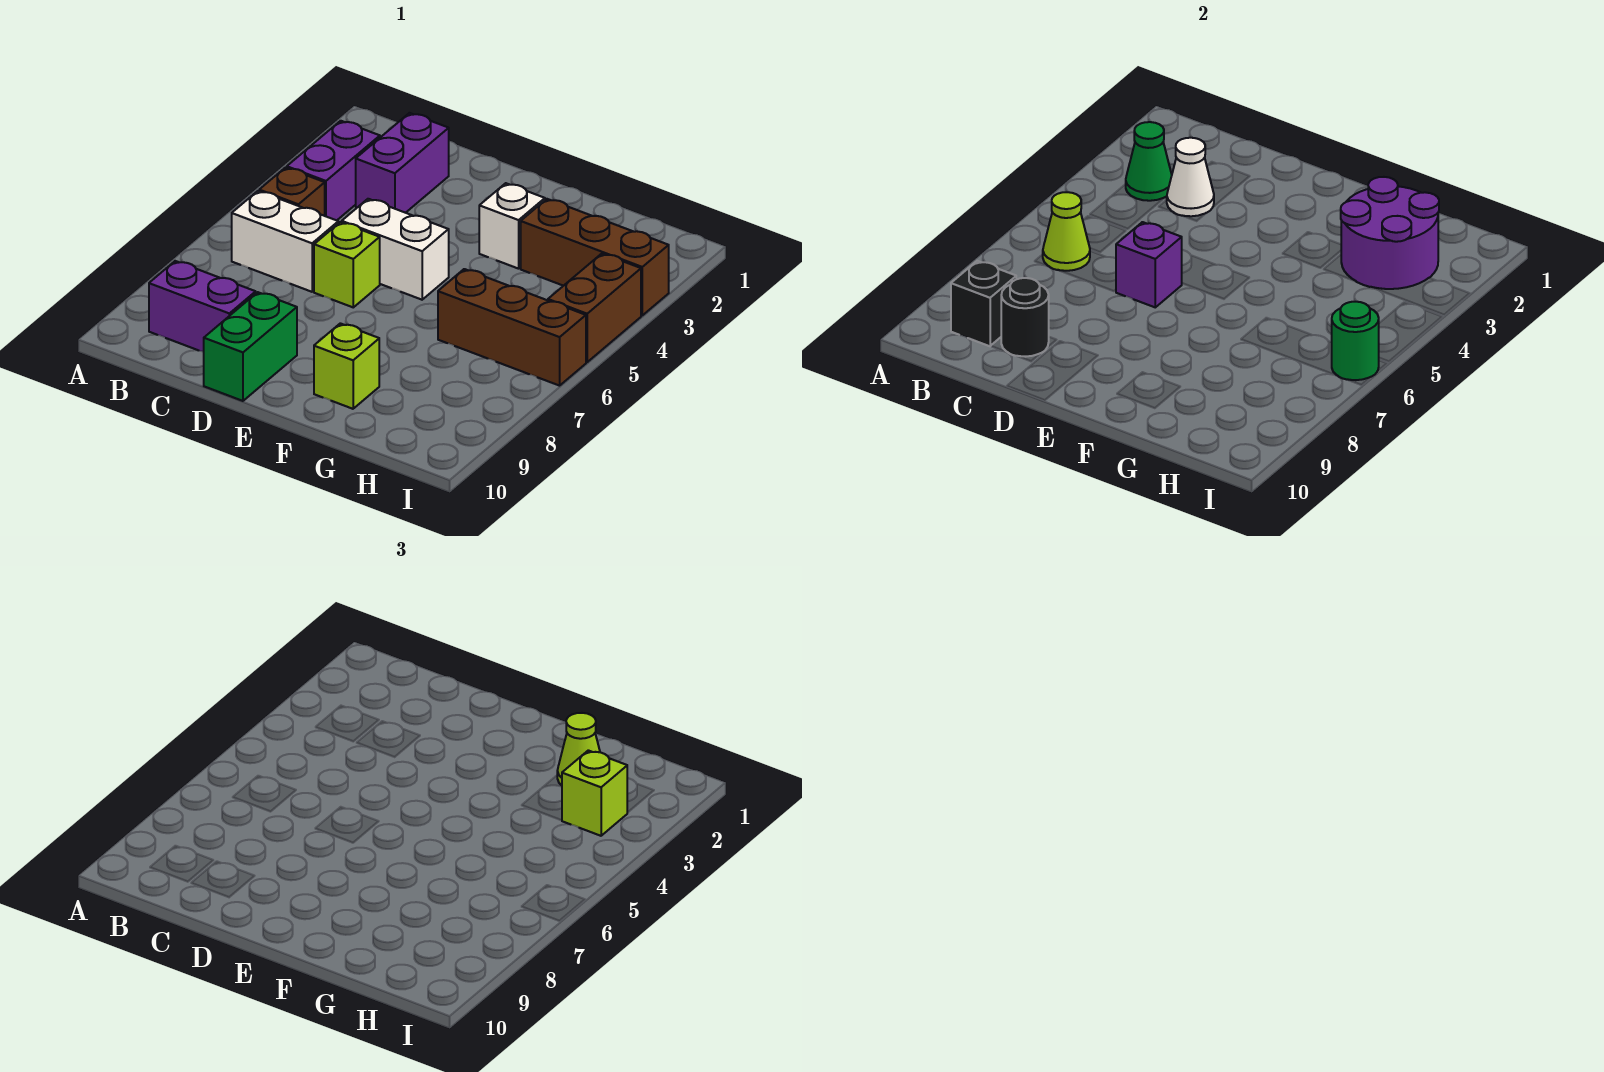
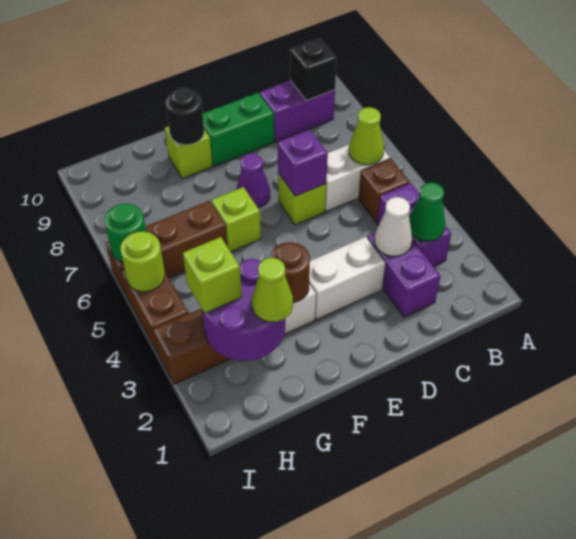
black 1x1 round brick [1001,278,1049,357] -> black 1x1 round brick moved to [166,88,204,145]
white 1x2 brick [342,199,449,300] -> white 1x2 brick moved to [309,237,385,319]
green 1x2 brick [204,292,297,401] -> green 1x2 brick turned to [203,93,274,166]
none -> purple 1x1 cone [236,154,270,208]
none -> brown 1x1 round brick [270,242,310,303]
none -> lime 1x1 brick [211,187,261,252]
none -> lime 1x1 round brick [120,232,165,292]

